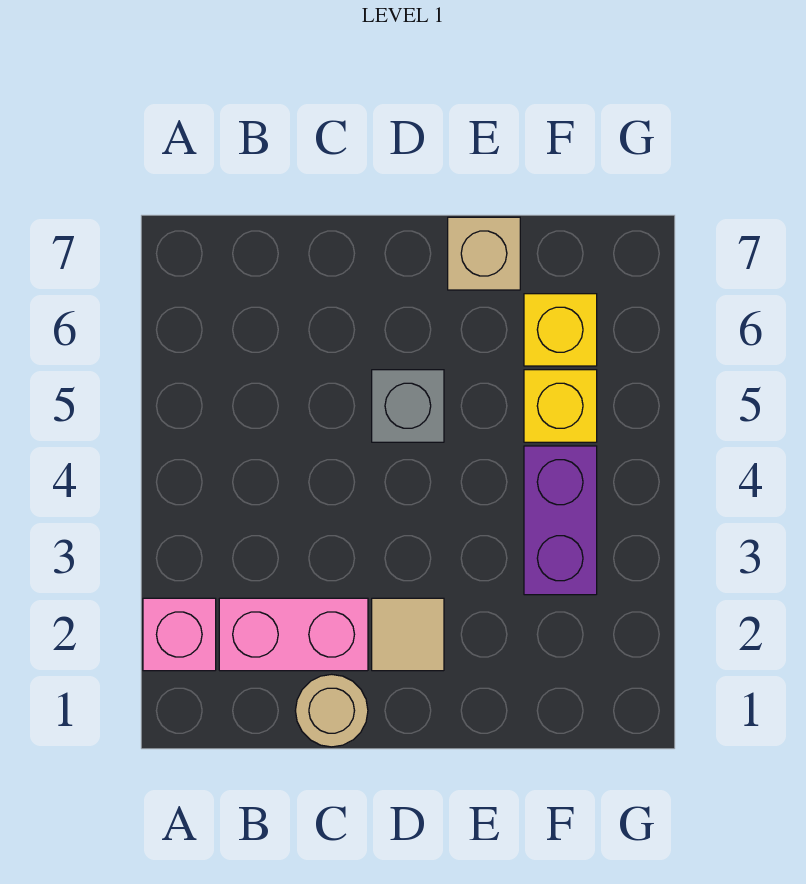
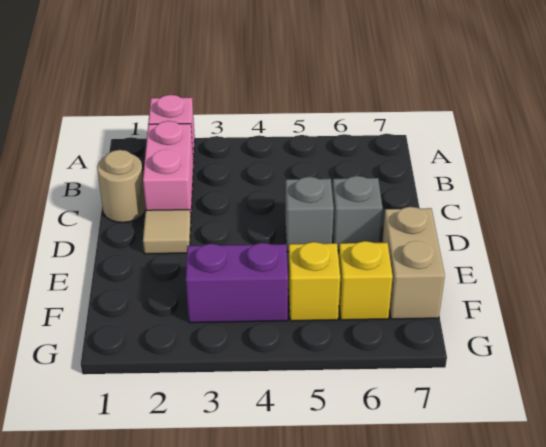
none -> grey 1x1 brick [332,176,382,251]
tan 1x1 brick [448,217,520,290] -> tan 1x2 brick [382,207,445,319]

